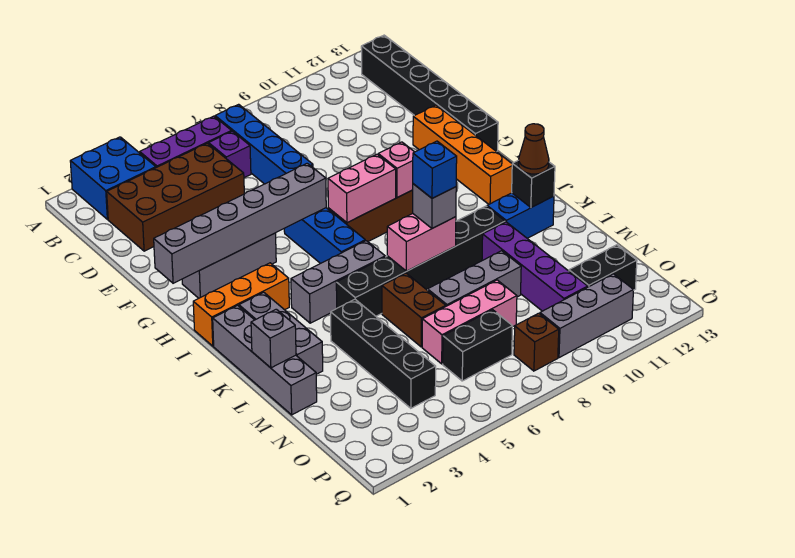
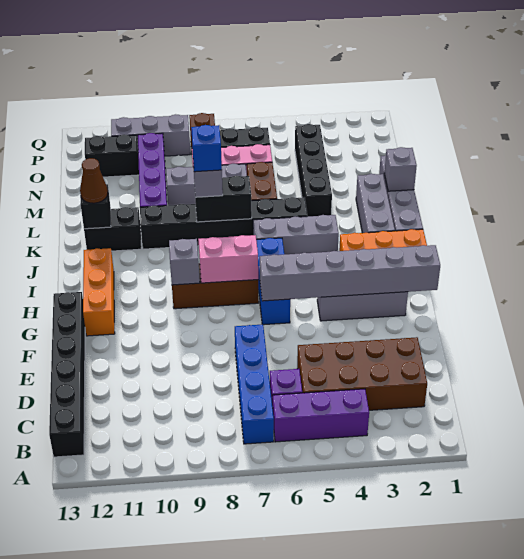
blue 2x2 brick [70,137,156,219] -> none
orange 1x4 brick [413,105,512,204] -> orange 1x3 brick [83,248,115,336]
pink 1x1 brick [378,142,414,198] -> grey 1x1 brick [169,239,200,285]
pink 1x2 brick [387,214,456,271] -> black 1x2 brick [195,176,252,222]
blue 1x2 brick [487,193,554,238] -> black 1x2 brick [84,207,141,251]

